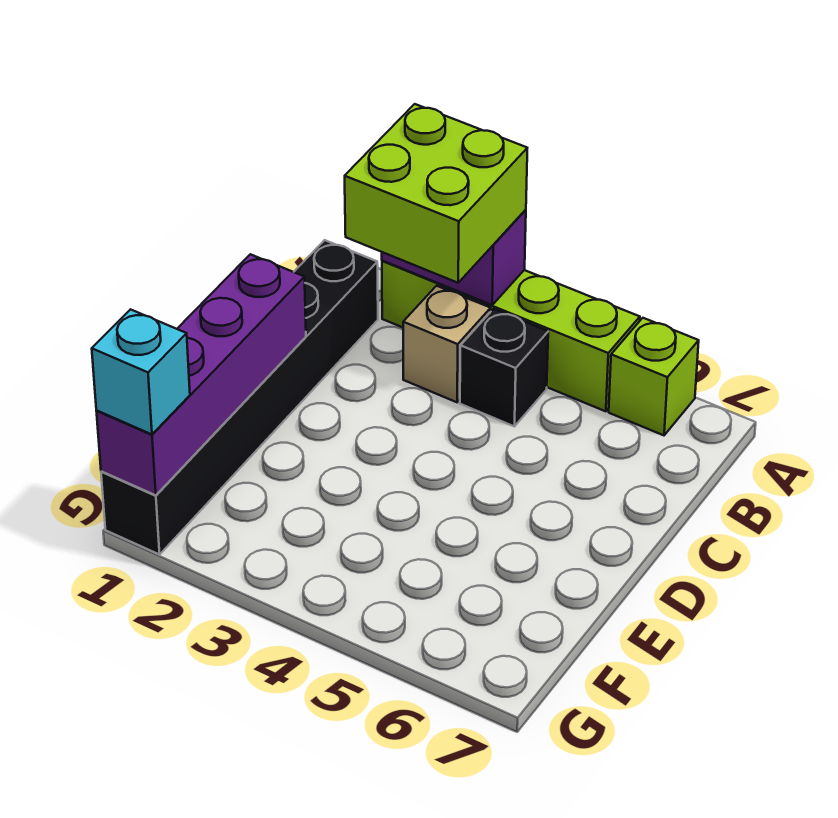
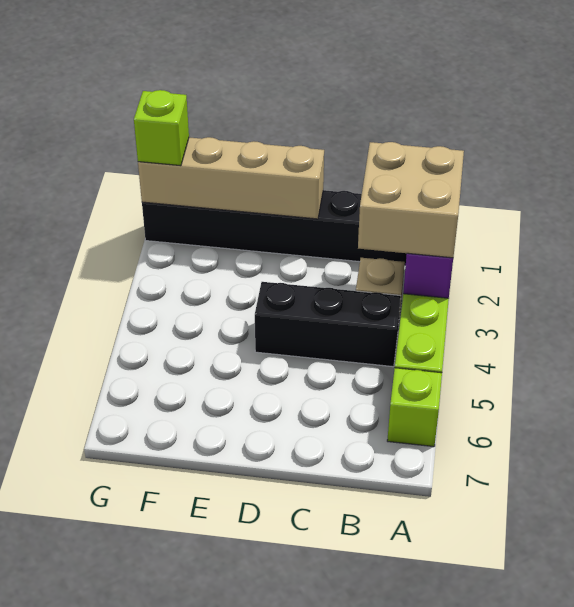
lime 2x2 brick [345,104,527,283] -> tan 2x2 brick [358,142,464,258]
black 1x1 brick [460,309,548,426] -> black 1x3 brick [255,282,401,367]
purple 1x4 brick [96,254,306,495] -> tan 1x4 brick [138,137,324,219]
cyan 1x1 brick [92,309,190,434] -> lime 1x1 brick [134,90,189,166]

